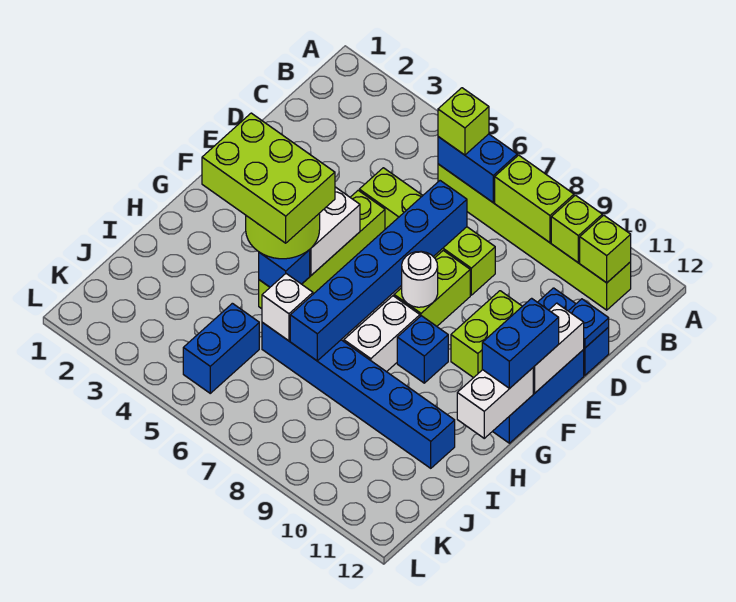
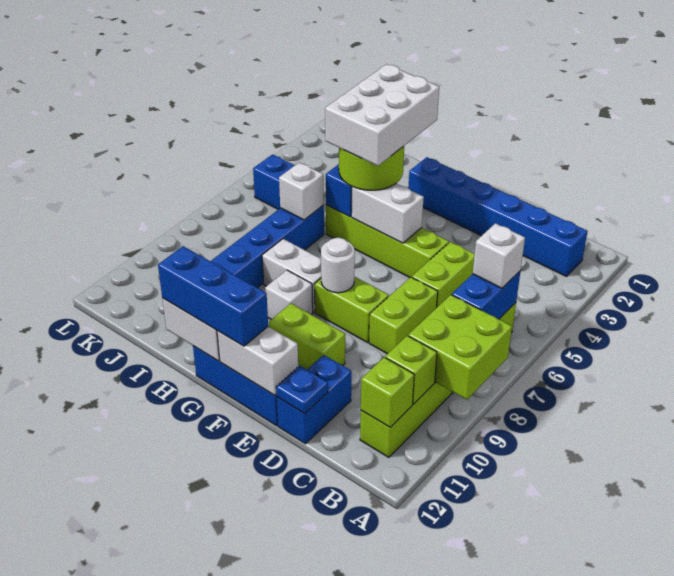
lime 1x1 brick [438,88,489,155] -> white 1x1 brick [473,223,525,288]
lime 1x2 brick [495,155,574,243] -> lime 2x2 brick [408,295,512,400]
blue 1x6 brick [290,181,467,361] -> blue 1x6 brick moved to [409,157,588,276]
blue 1x2 brick [482,298,559,388] -> blue 1x3 brick [158,246,268,346]
lime 2x3 brick [202,113,335,243] -> white 2x3 brick [325,64,439,166]
blue 1x1 brick [397,316,448,383] -> white 1x1 brick [265,270,313,319]

